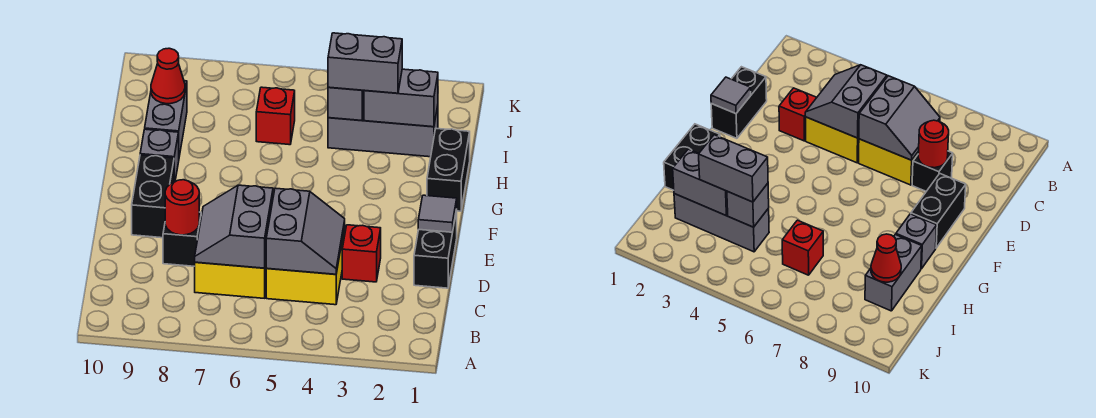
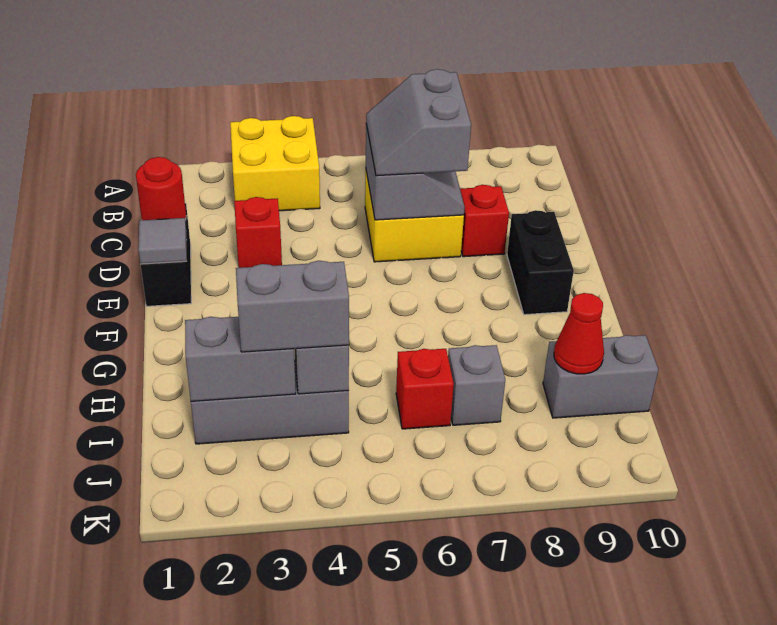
yellow 2x2 brick [266,227,345,305] -> yellow 2x2 brick moved to [230,116,320,211]
grey 2x2 slope [266,188,345,274] -> grey 2x2 slope moved to [366,69,471,176]
black 1x1 brick [163,212,201,266] -> red 1x1 brick [460,185,509,257]
red 1x1 round brick [165,180,199,235] -> red 1x1 round brick moved to [136,157,186,220]
black 1x2 brick [427,129,470,211] -> none
grey 1x1 brick [140,129,179,182] -> grey 1x1 brick moved to [448,345,505,425]
grey 1x2 brick [145,81,187,156] -> grey 1x2 brick turned to [543,335,658,418]

